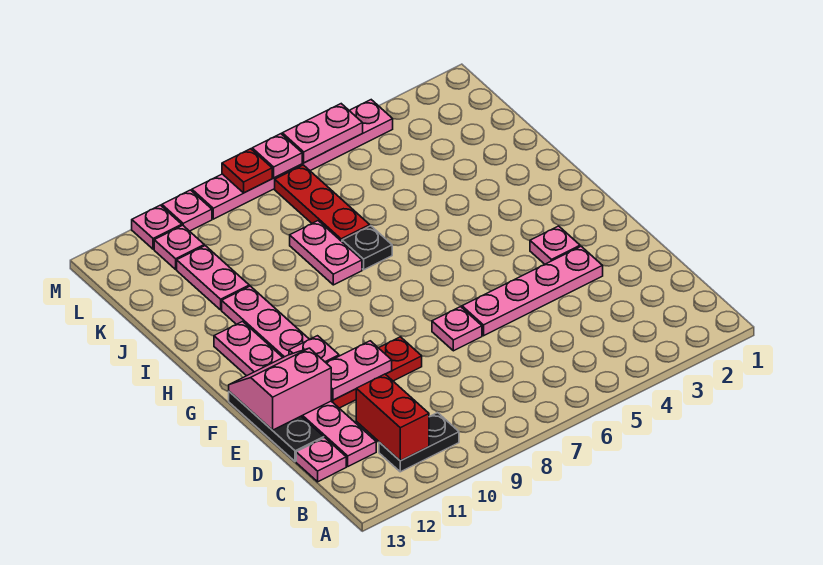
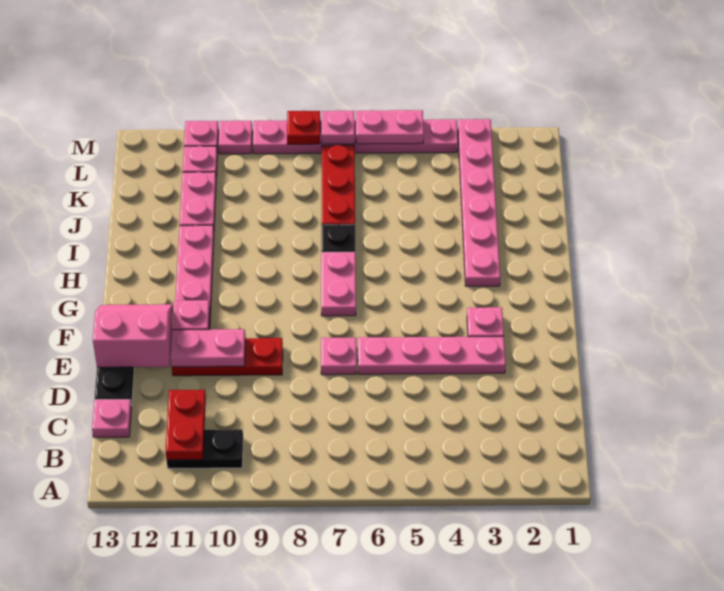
red 1x2 brick [356,374,429,461] -> red 1x2 plate [165,390,206,460]
pink 1x6 plate [214,321,376,466] -> pink 1x6 plate moved to [458,119,500,286]
pink 1x2 plate [290,221,362,285] -> pink 1x2 plate moved to [321,252,356,316]

